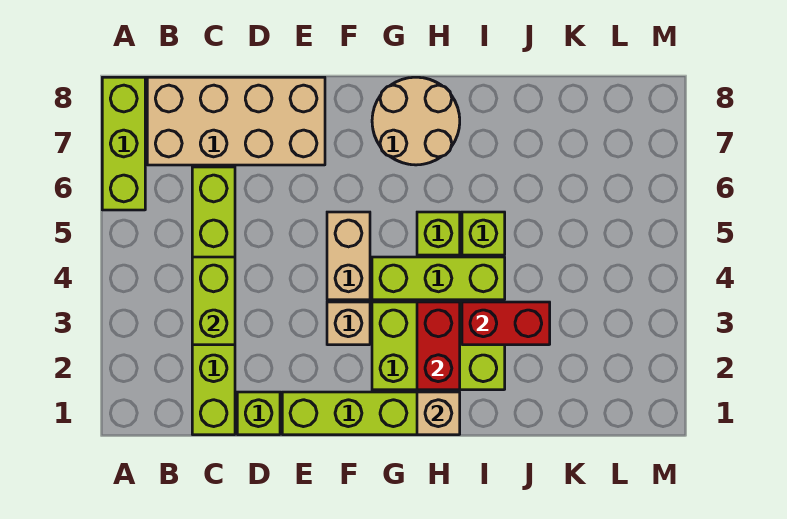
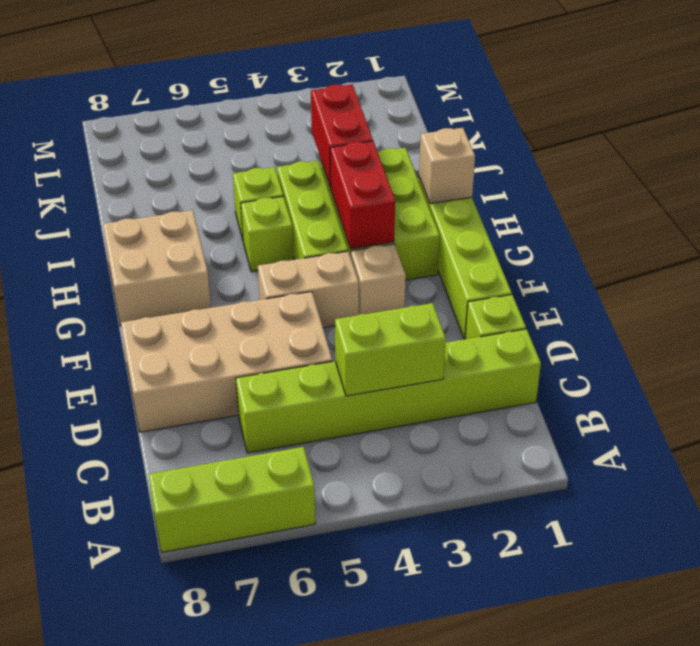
tan 2x4 brick [147,77,325,165] -> tan 2x4 brick turned to [121,292,332,432]
tan 2x2 round brick [372,77,460,165] -> tan 2x2 brick [103,210,211,326]
red 1x2 brick [417,302,460,390] -> red 1x2 brick turned to [330,141,395,249]

